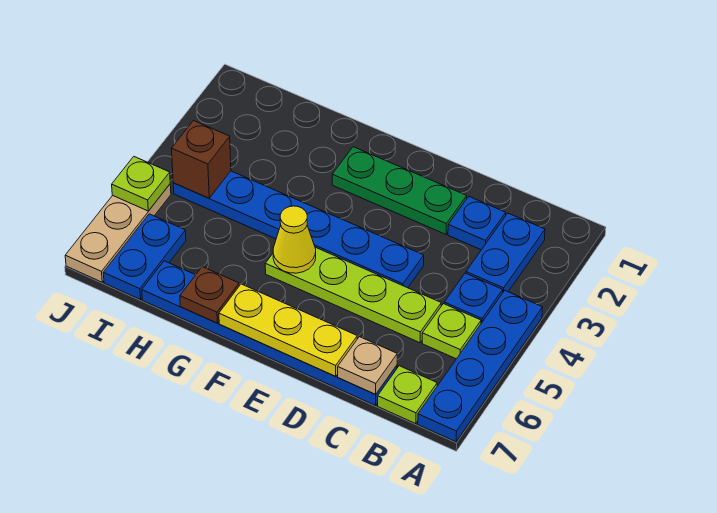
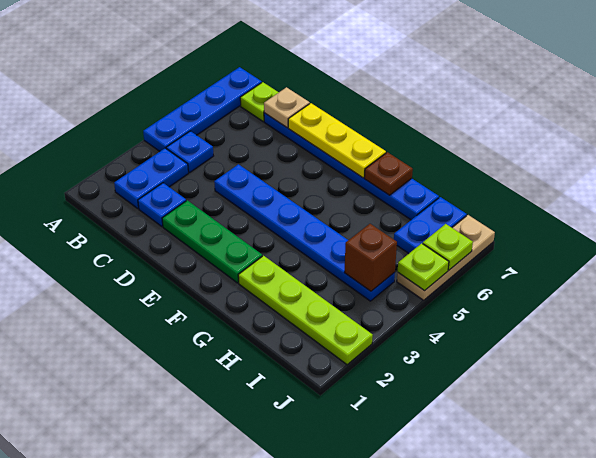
lime 1x1 plate [422,304,481,359] -> lime 1x1 plate moved to [423,224,473,270]
lime 1x4 plate [265,247,441,343] -> lime 1x4 plate moved to [238,256,373,365]
yellow 1x1 cone [273,206,316,273] -> none

